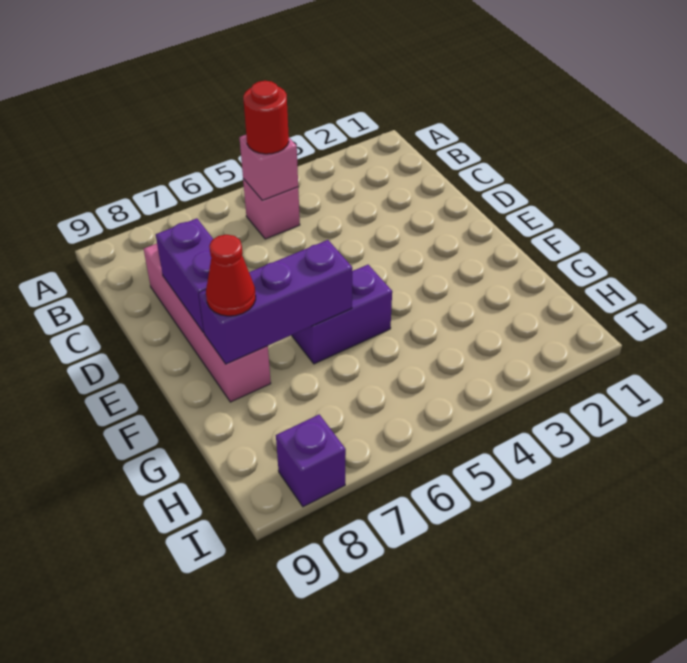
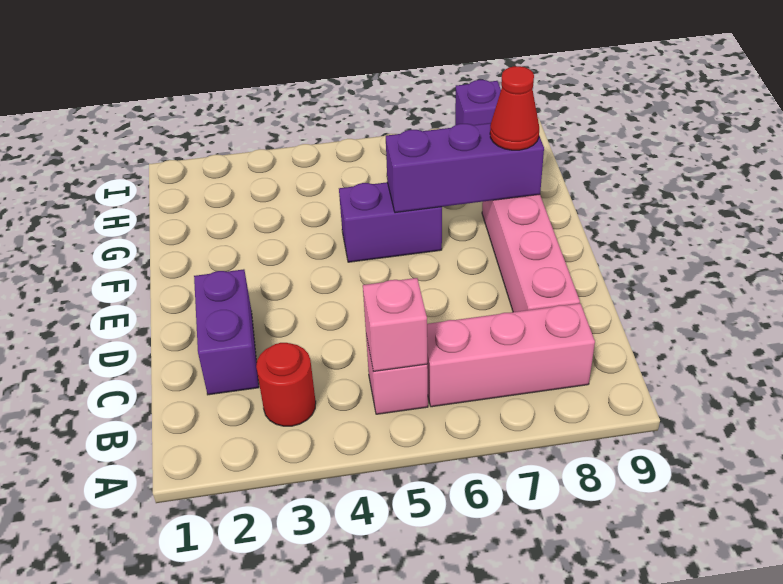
red 1x1 round brick [243,81,289,154] -> red 1x1 round brick moved to [256,343,316,426]
none -> pink 1x3 brick [427,303,595,407]
purple 1x2 brick [156,218,213,332] -> purple 1x2 brick moved to [194,269,259,395]

